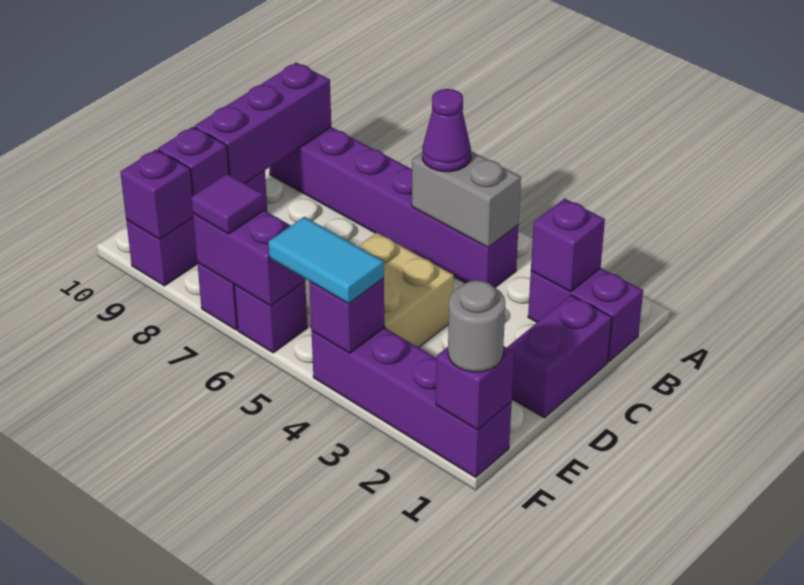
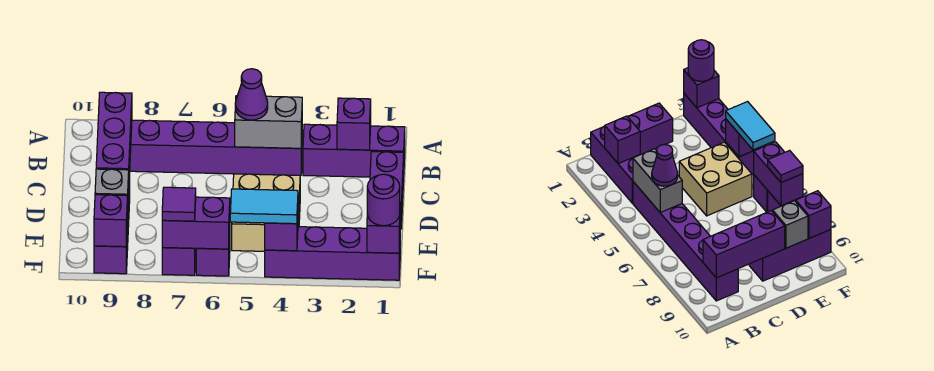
purple 1x2 brick [528,268,643,362] -> purple 1x3 brick [303,124,405,177]
purple 1x1 brick [158,127,229,195] -> grey 1x1 brick [95,169,129,200]
grey 1x1 round brick [448,280,505,372] -> purple 1x1 round brick [367,174,400,226]

